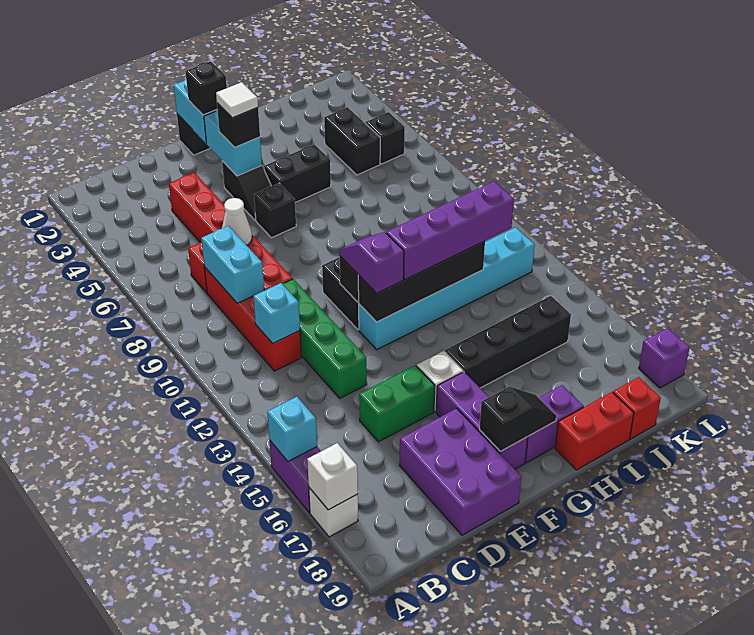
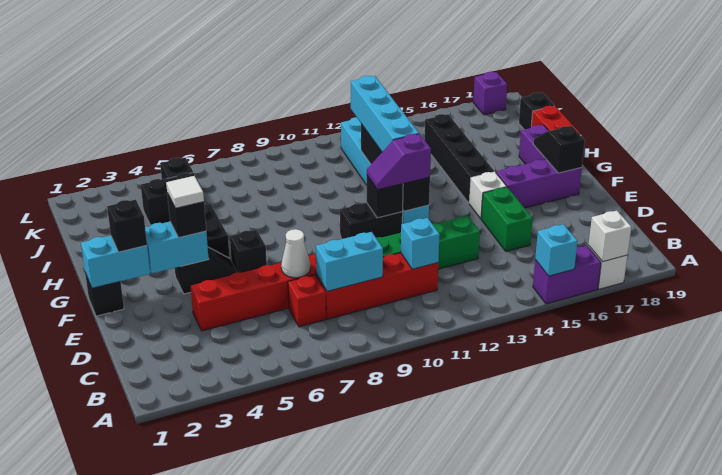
purple 2x3 brick [400,408,521,535] -> none
purple 1x4 brick [386,181,514,280] -> cyan 1x4 brick [351,76,419,152]
red 1x1 brick [613,377,661,439] -> black 1x1 brick [519,92,554,129]

